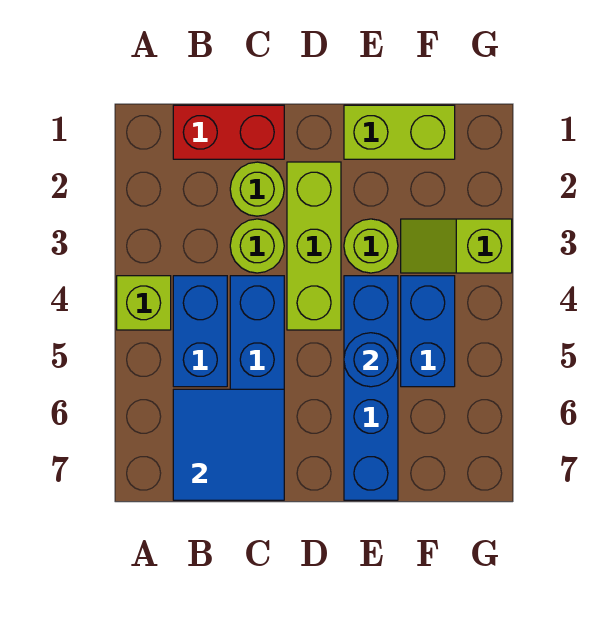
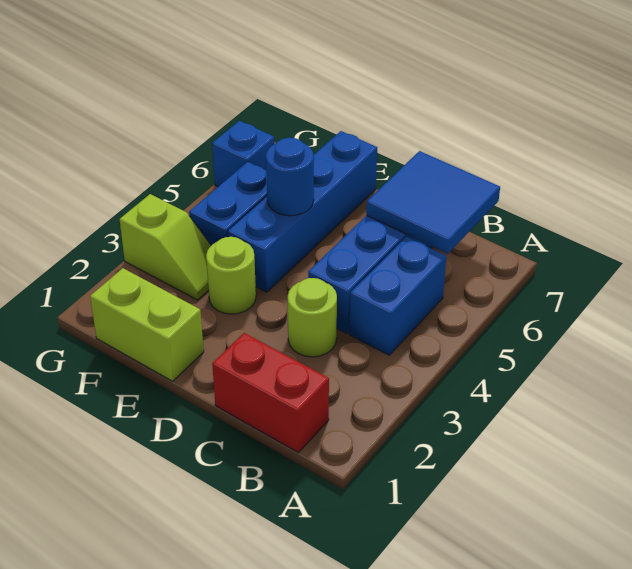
lime 1x1 brick [117,276,171,330] -> none
lime 1x1 round brick [230,162,284,216] -> none
lime 1x3 brick [287,162,341,330] -> none
none -> blue 1x1 brick [212,121,274,187]

